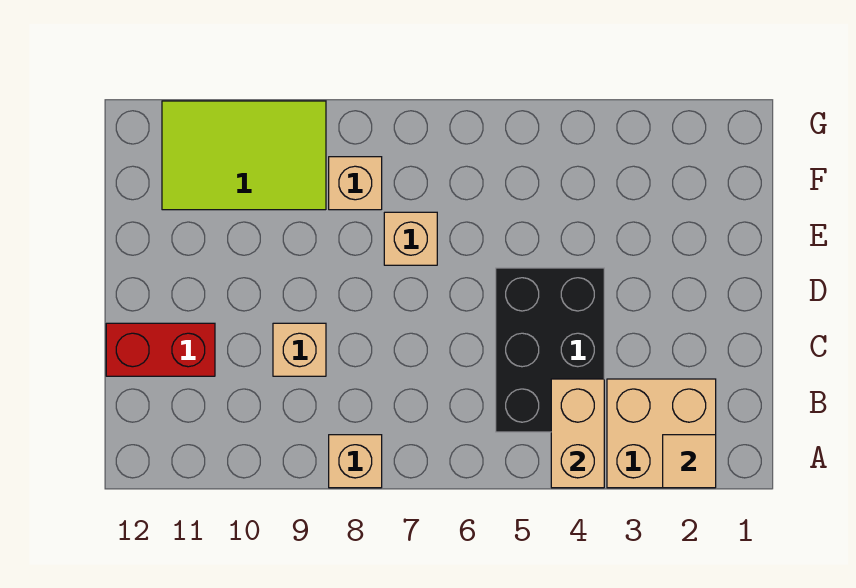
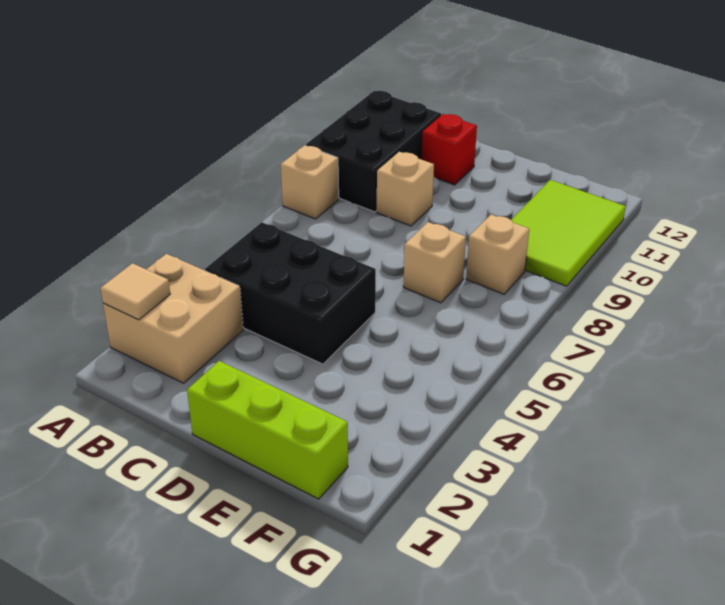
tan 1x2 brick [551,379,604,488] -> none
none -> black 2x3 brick [306,91,441,212]
red 1x2 brick [106,323,215,376] -> red 1x1 brick [422,114,477,185]
none -> lime 1x3 brick [187,361,348,499]

